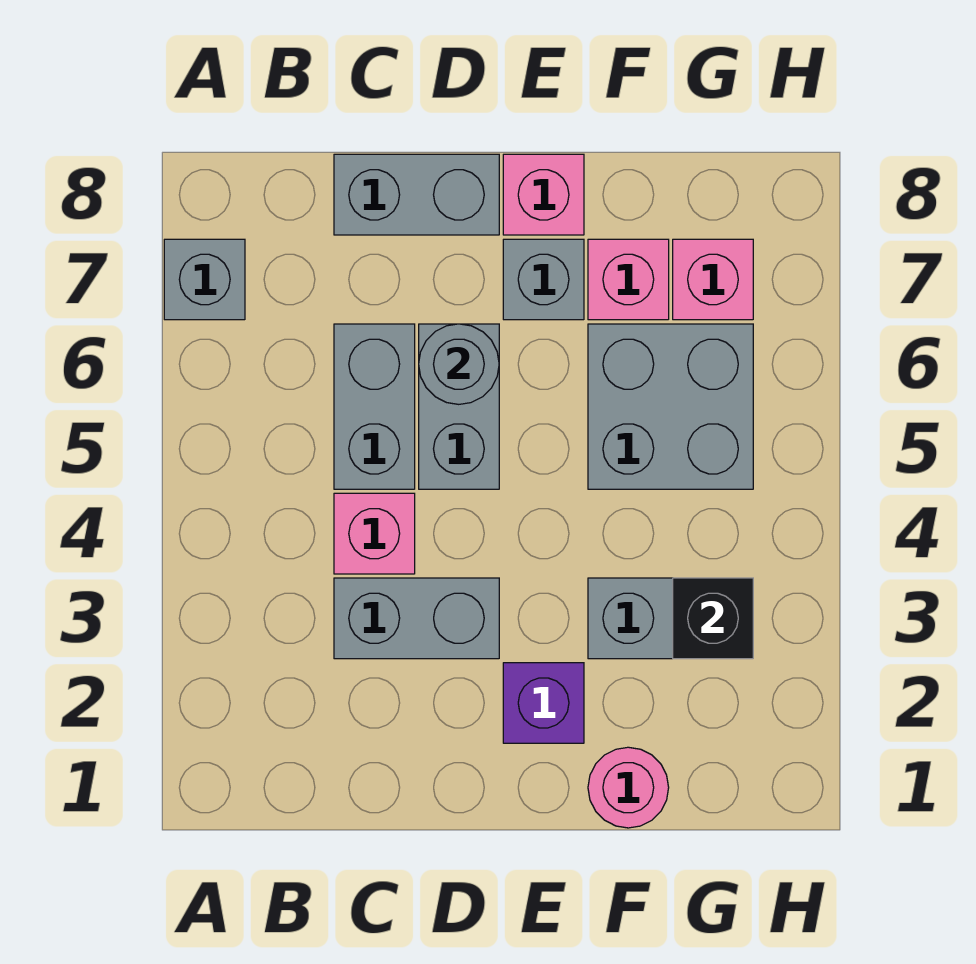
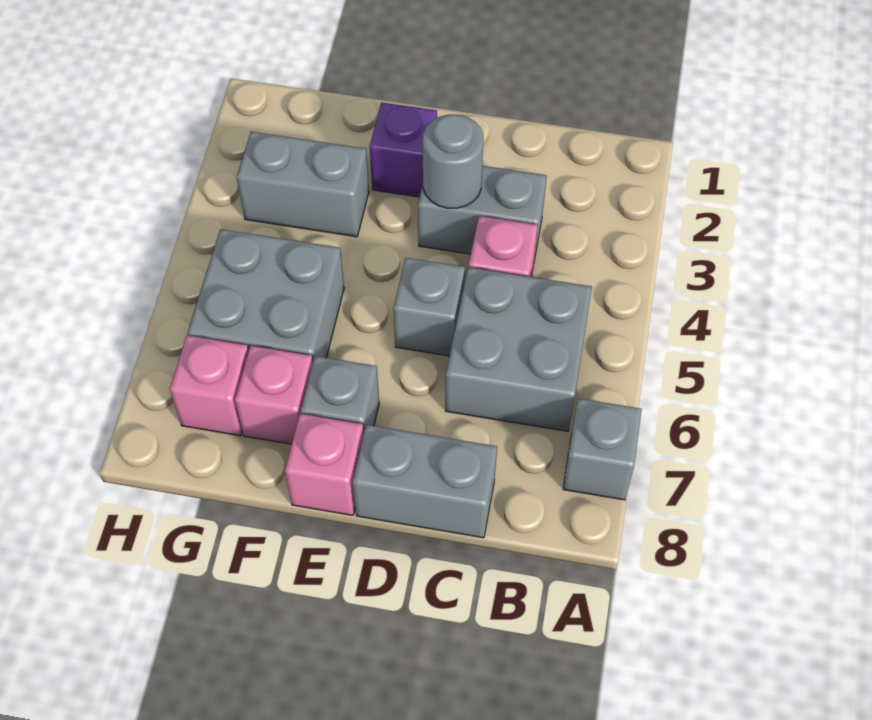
grey 1x2 brick [334,324,415,489] -> grey 2x2 brick [445,267,592,431]
grey 1x2 brick [419,324,499,489] -> grey 1x1 brick [393,258,465,356]
grey 1x1 round brick [419,324,499,404] -> grey 1x1 round brick moved to [422,114,483,208]
pink 1x1 round brick [588,747,669,828] -> none
black 1x1 brick [673,578,753,659] -> none

